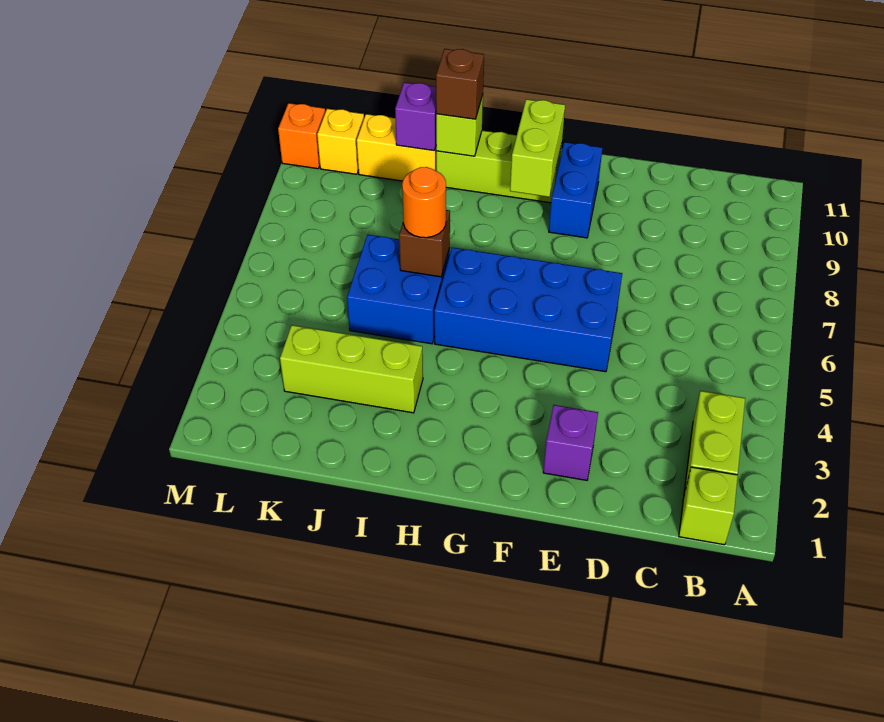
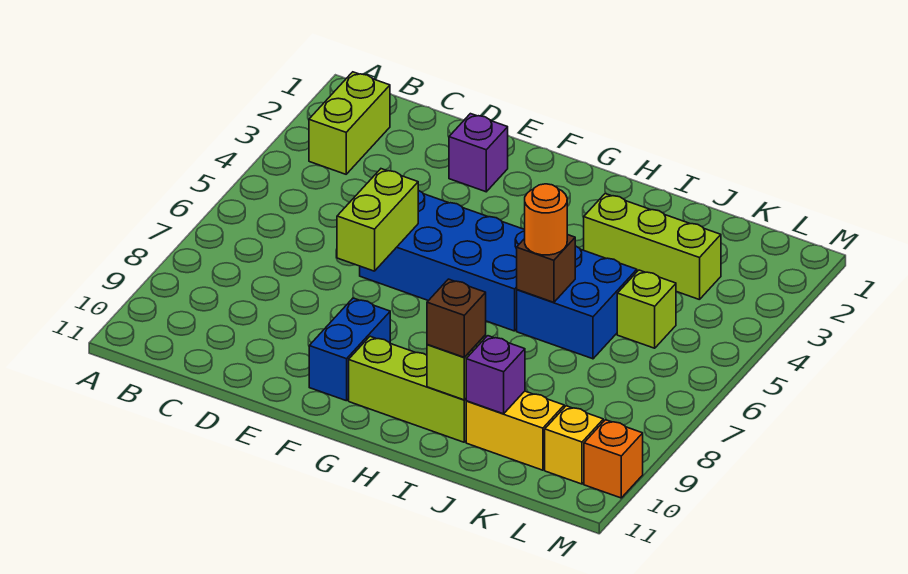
lime 1x1 brick [679,467,738,545] -> lime 1x1 brick moved to [617,270,676,348]
lime 1x2 brick [510,99,565,197] -> lime 1x2 brick moved to [337,169,418,271]

